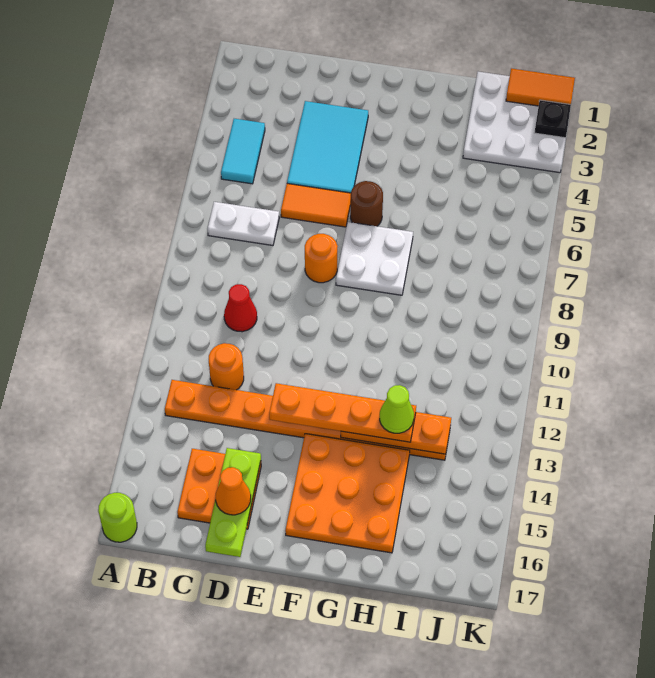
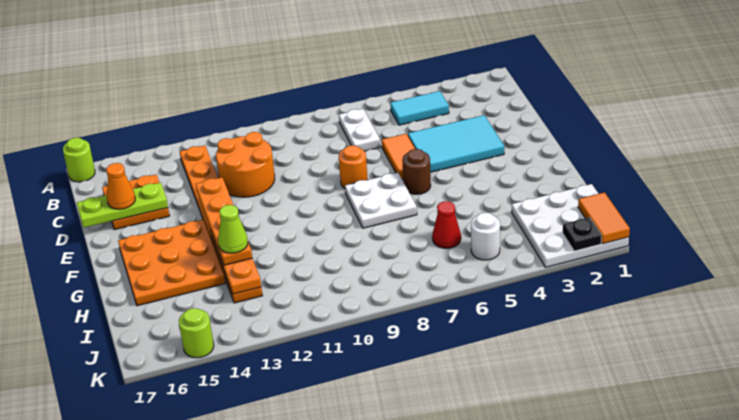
red 1x1 cone [224,284,257,332] -> red 1x1 cone moved to [432,201,461,248]
orange 1x1 round brick [209,343,244,390] -> orange 2x2 round brick [216,132,275,197]
none -> white 1x1 round brick [471,213,500,260]
none -> lime 1x1 round brick [179,308,214,358]

